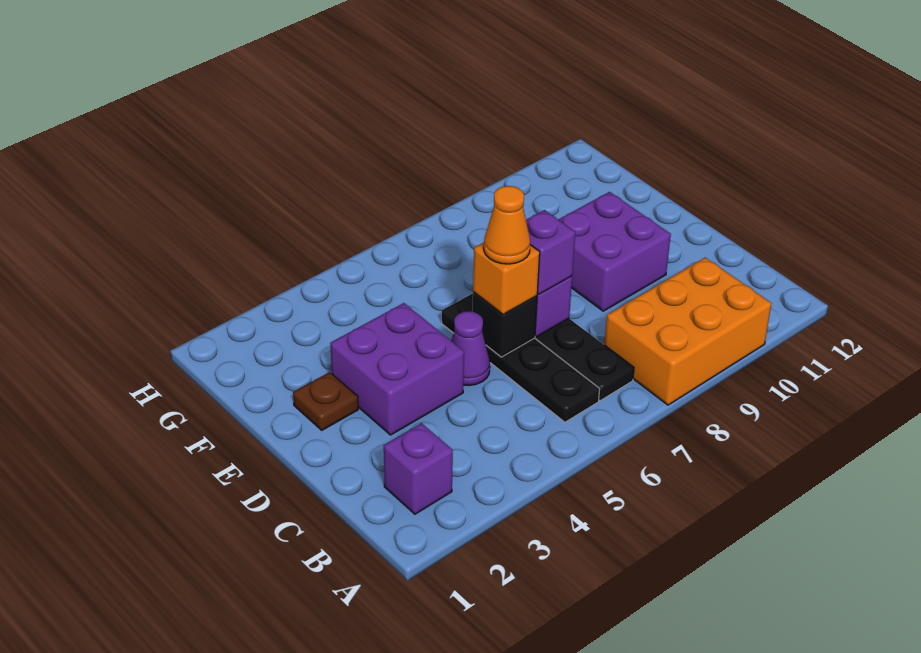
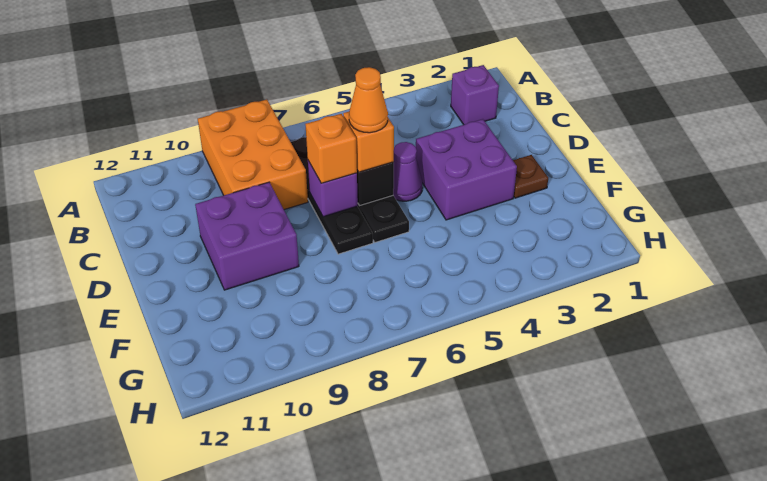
orange 2x3 brick [604,258,772,405] -> orange 2x3 brick turned to [198,100,308,210]
purple 1x1 brick [526,210,575,294] -> orange 1x1 brick [305,114,357,183]

